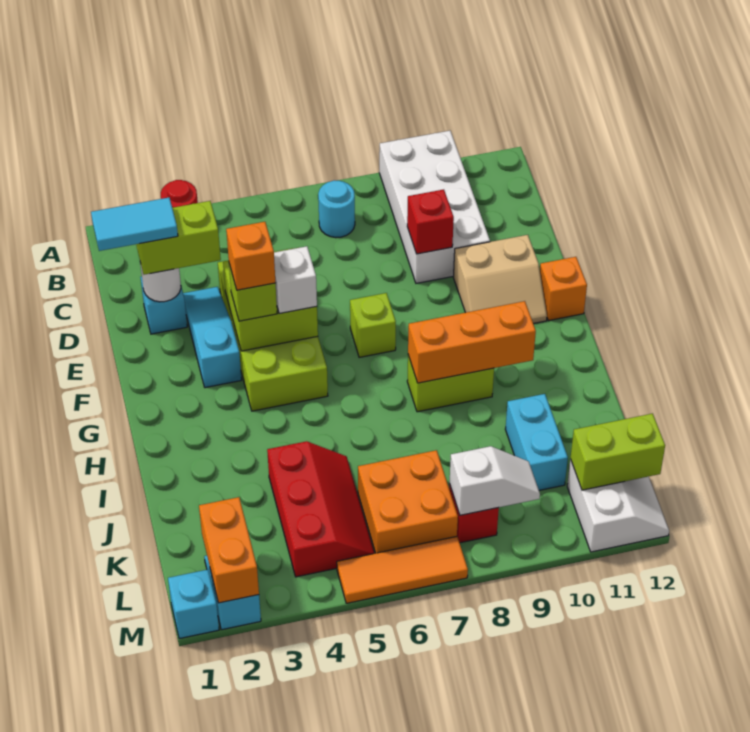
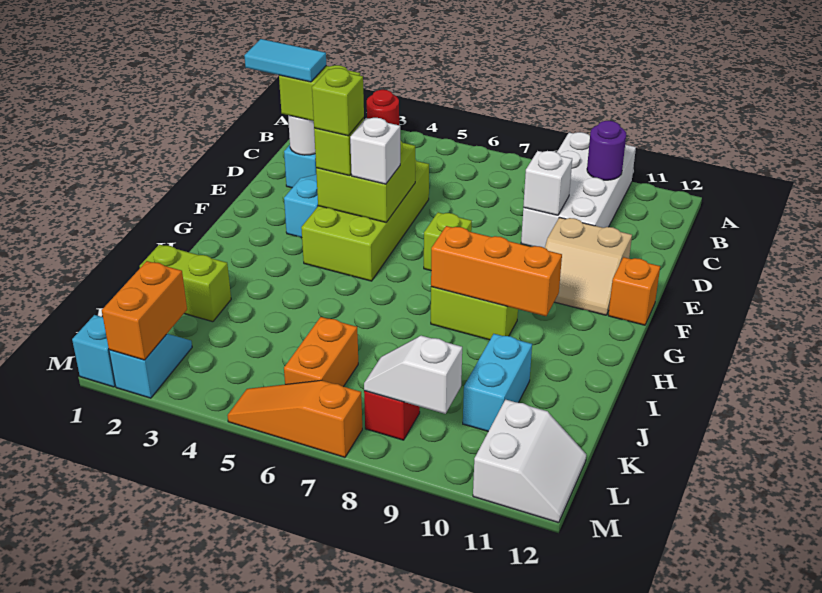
cyan 1x1 round brick [318,180,355,238] -> none
none -> purple 1x1 round brick [587,121,626,180]
red 1x1 brick [407,190,454,254] -> white 1x1 brick [523,151,572,215]
orange 1x1 brick [226,222,275,290] -> lime 1x1 brick [312,68,364,136]
red 2x3 slope [267,441,375,577] -> none
orange 2x2 brick [358,450,458,553] -> orange 1x2 brick [284,317,358,387]
white 1x2 slope [449,446,540,515] -> white 1x2 slope turned to [364,336,462,414]
lime 1x2 brick [571,414,665,490] -> lime 1x2 brick moved to [140,244,231,322]
orange 1x3 tile [337,537,468,603] -> orange 1x3 slope [227,380,362,457]

